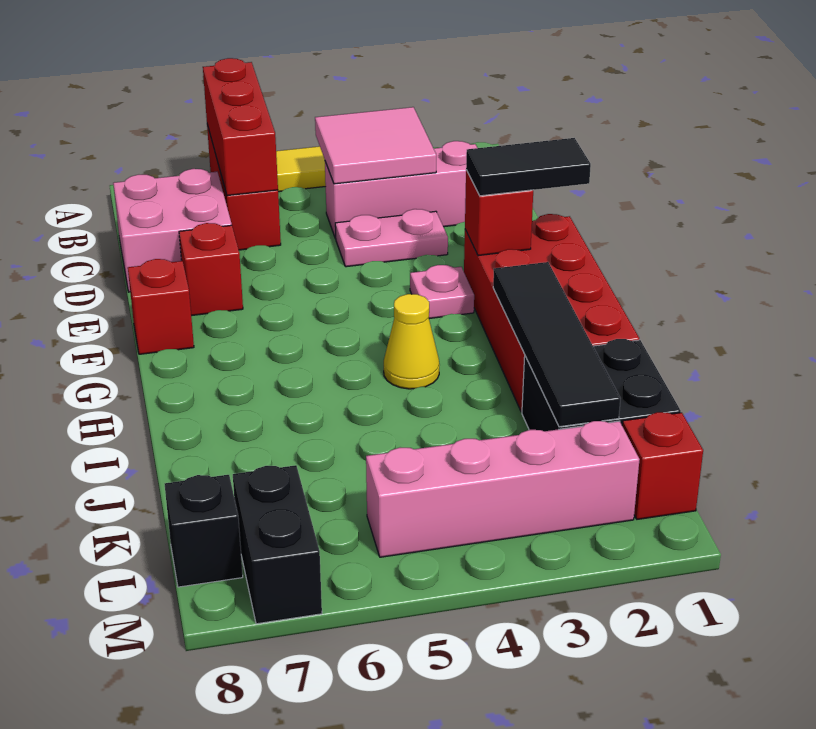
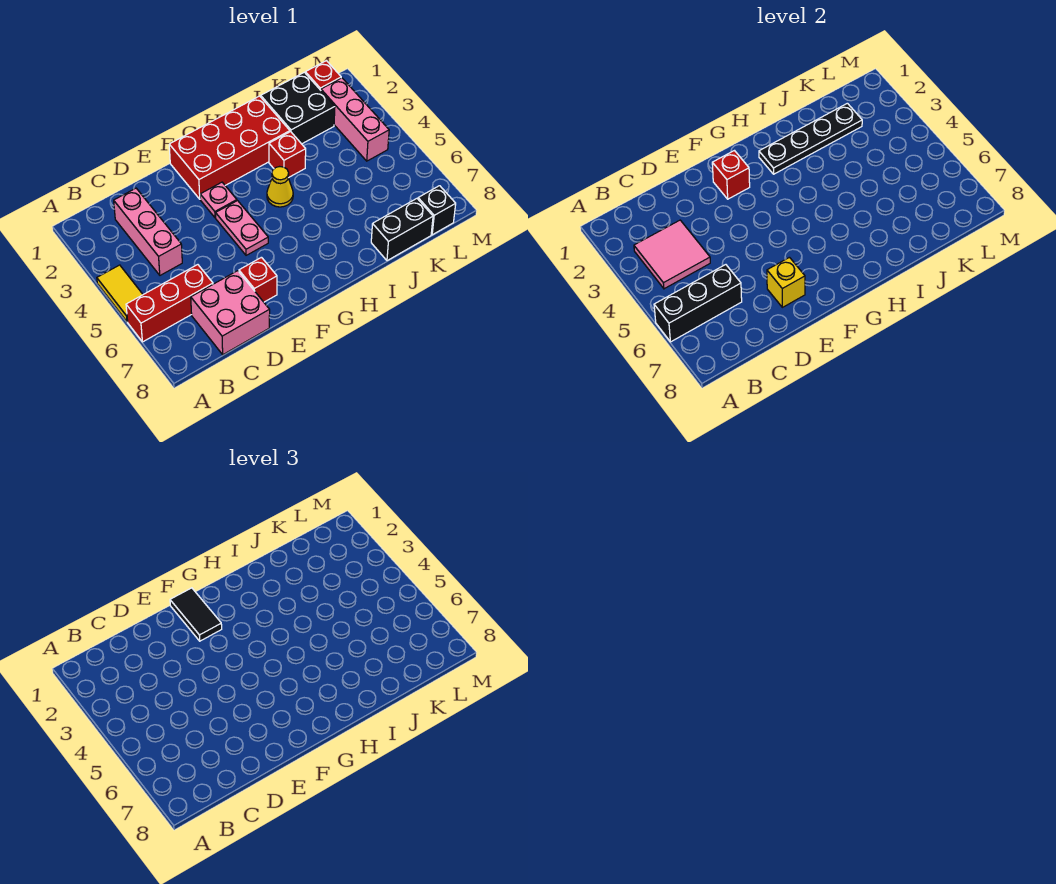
red 1x3 brick [203,58,278,196] -> black 1x3 brick [654,265,742,342]
pink 1x2 plate [335,209,448,267] -> pink 1x2 plate moved to [216,201,268,255]
none -> yellow 1x1 brick [767,257,805,307]
red 1x1 brick [128,259,194,354] -> red 1x1 brick moved to [269,132,306,178]
black 1x4 tile [493,262,621,427] -> black 1x4 plate [759,103,862,174]
pink 1x4 brick [366,421,640,557] -> pink 1x3 brick [321,78,389,161]
black 1x2 brick [233,465,322,624] -> black 1x2 brick moved to [371,199,433,261]

